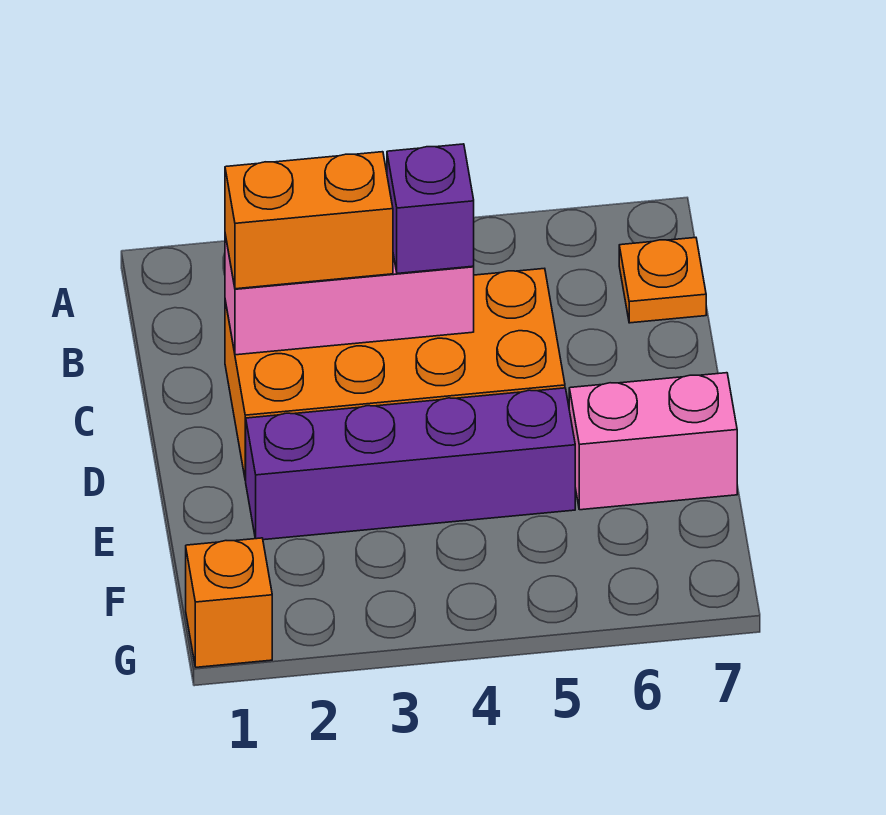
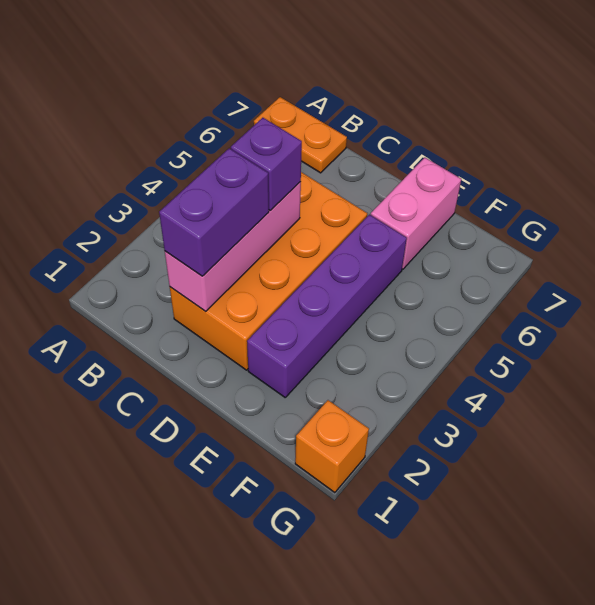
orange 1x1 plate [619,238,706,323] -> orange 1x2 plate [254,97,347,173]
orange 1x2 brick [225,152,393,289] -> purple 1x2 brick [159,148,269,276]

